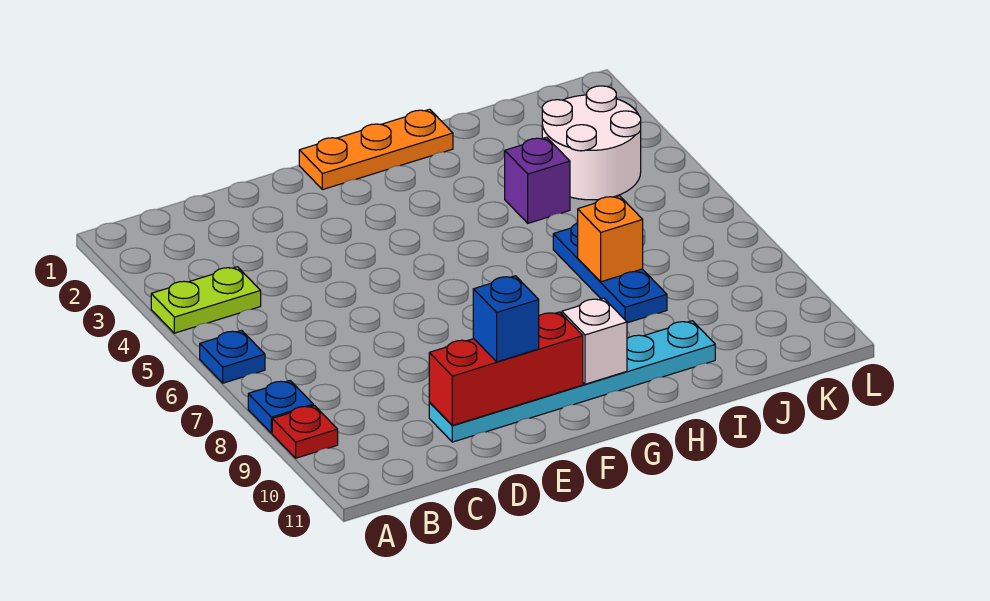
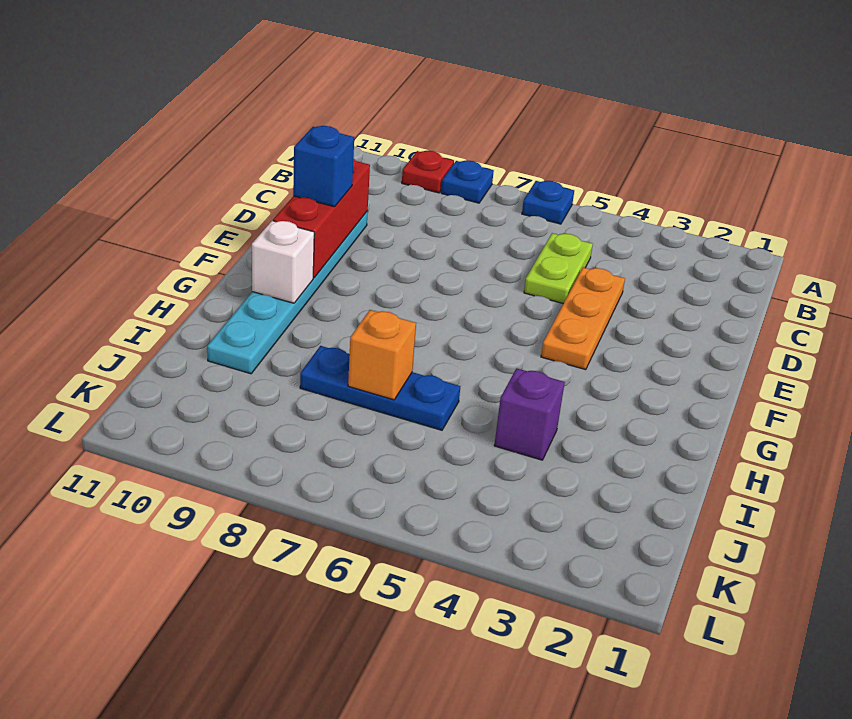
lime 1x2 plate [151,267,261,333] -> lime 1x2 plate moved to [524,233,593,304]
orange 1x3 plate [299,109,453,190] -> orange 1x3 plate moved to [541,267,625,370]
white 2x2 round brick [542,86,641,200] -> none

